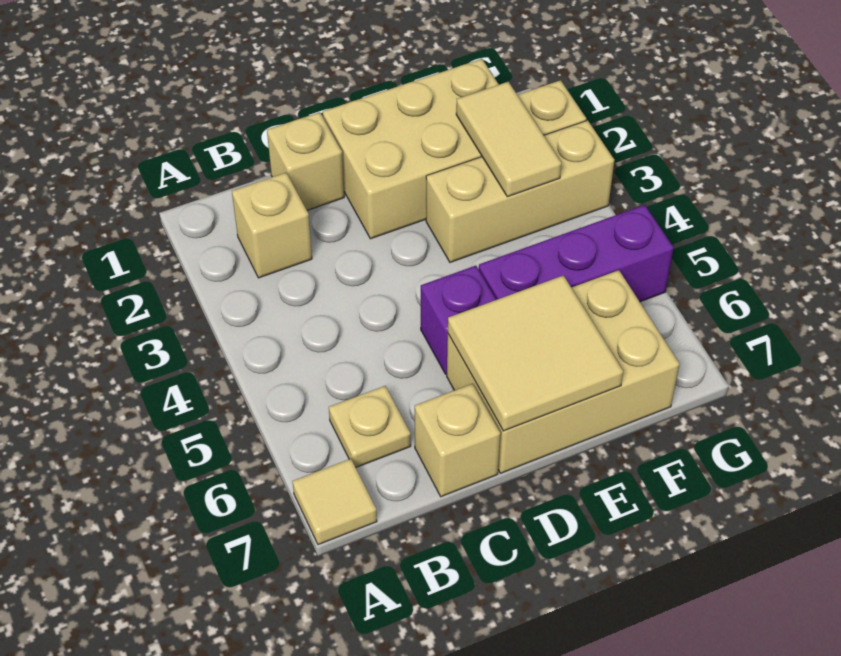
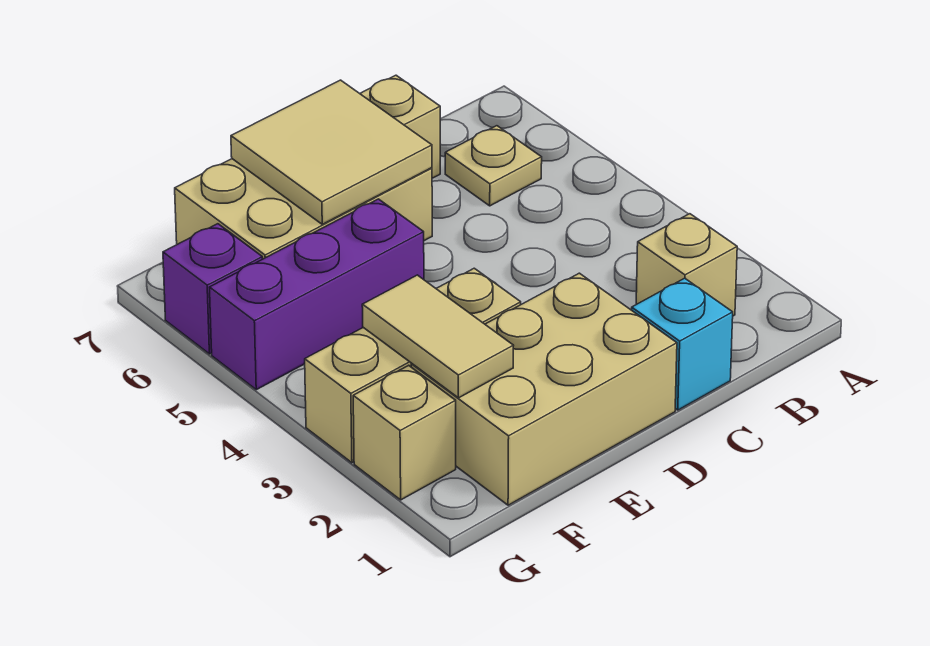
tan 1x1 tile [293,459,377,545] -> none
tan 1x1 brick [267,112,344,210] -> cyan 1x1 brick [632,278,733,410]
purple 1x1 brick [421,266,496,374] -> purple 1x1 brick moved to [163,224,262,354]

